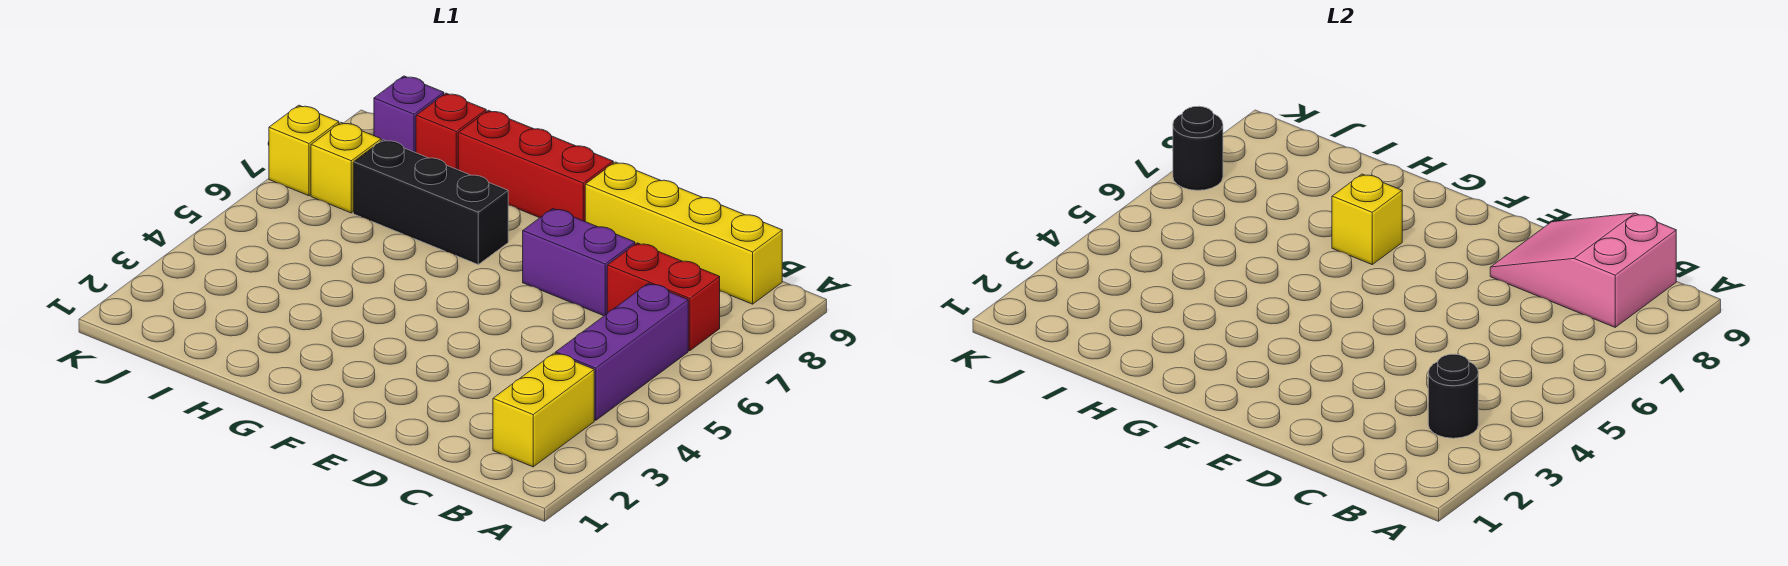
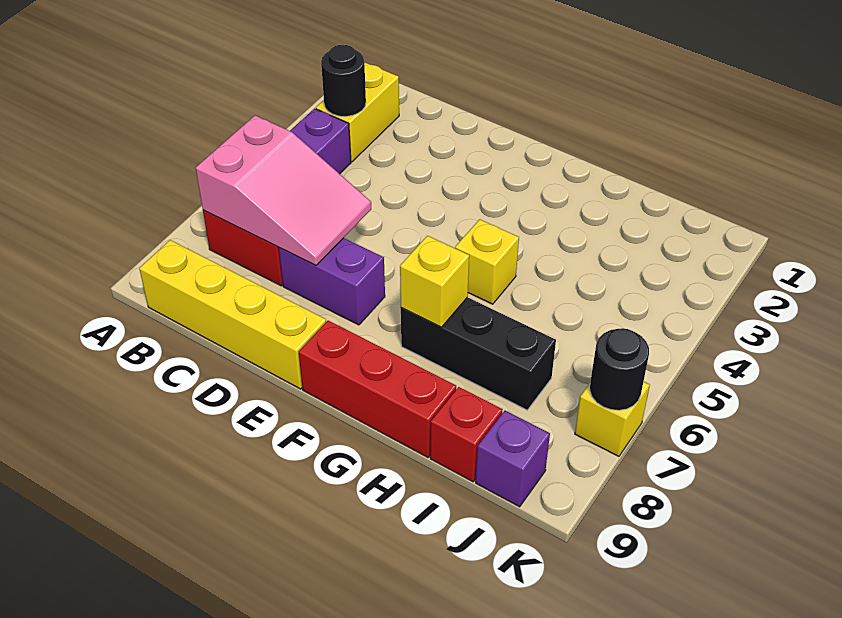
pink 2x3 slope [1490,213,1676,327] -> pink 2x3 slope moved to [196,116,371,265]
yellow 1x1 brick [311,123,381,213] -> yellow 1x1 brick moved to [455,219,519,304]

